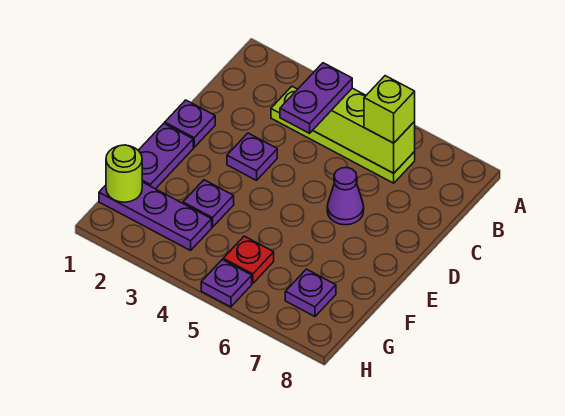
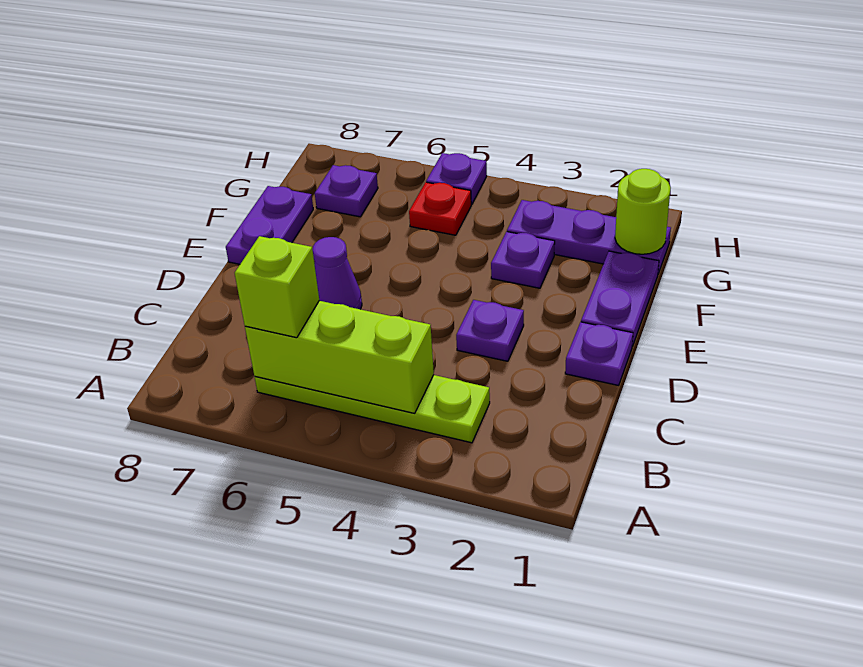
purple 1x2 plate [280,63,352,133] -> purple 1x2 plate moved to [226,186,313,264]

